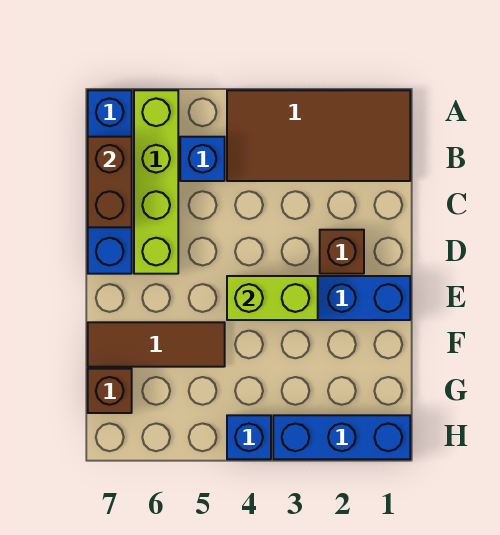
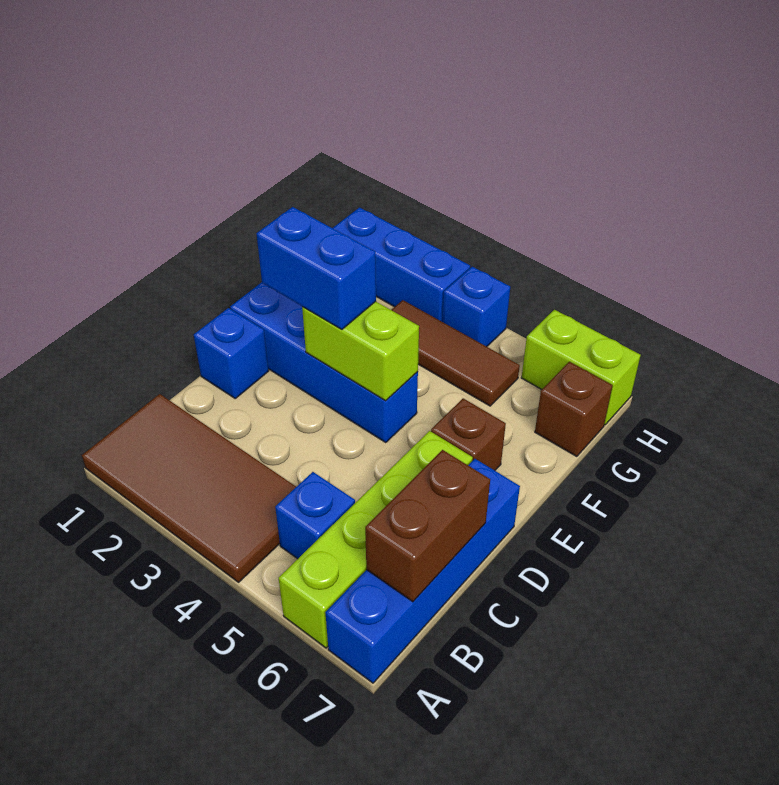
none -> blue 1x1 brick [194,308,268,398]
brown 1x1 brick [320,230,364,274] -> brown 1x1 brick moved to [431,398,506,470]
none -> blue 1x2 brick [256,207,376,329]
brown 1x3 tile [88,322,225,367] -> brown 1x3 tile moved to [392,300,520,406]
none -> lime 1x2 brick [522,310,641,425]

